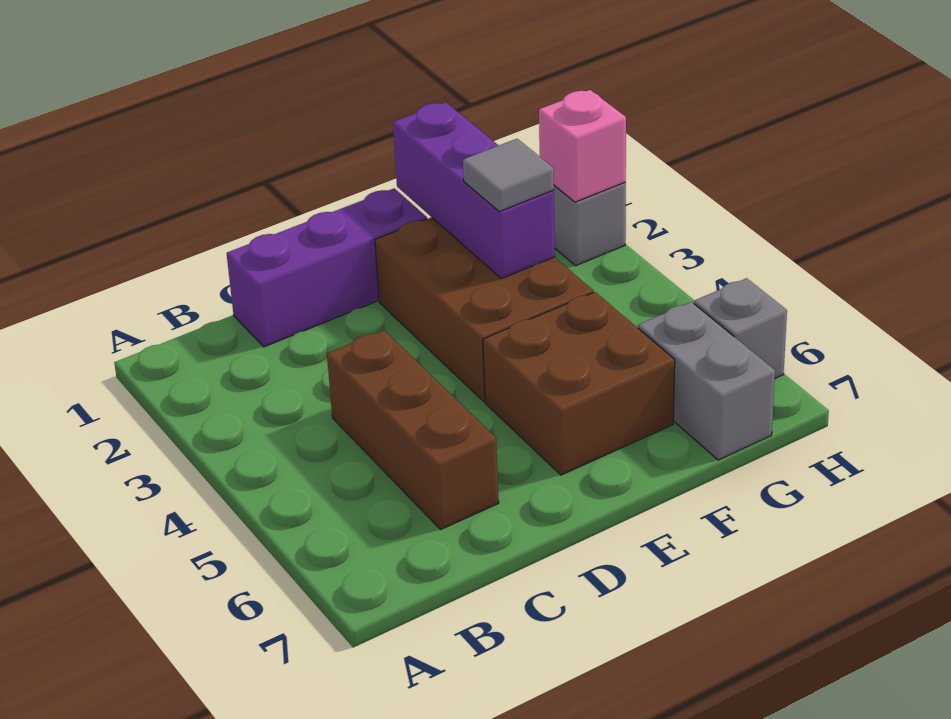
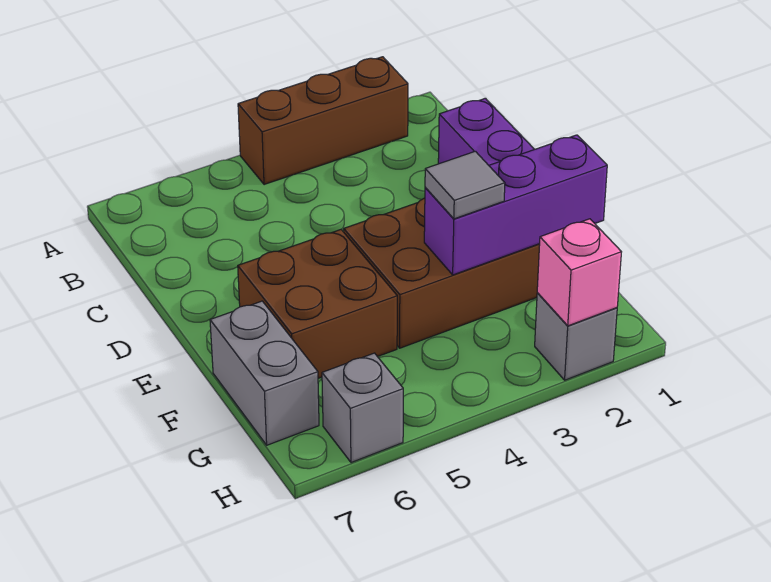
brown 1x3 brick [327,330,499,529] -> brown 1x3 brick moved to [238,57,408,185]
grey 1x2 brick [638,302,775,460] -> grey 1x2 brick turned to [210,301,319,445]

